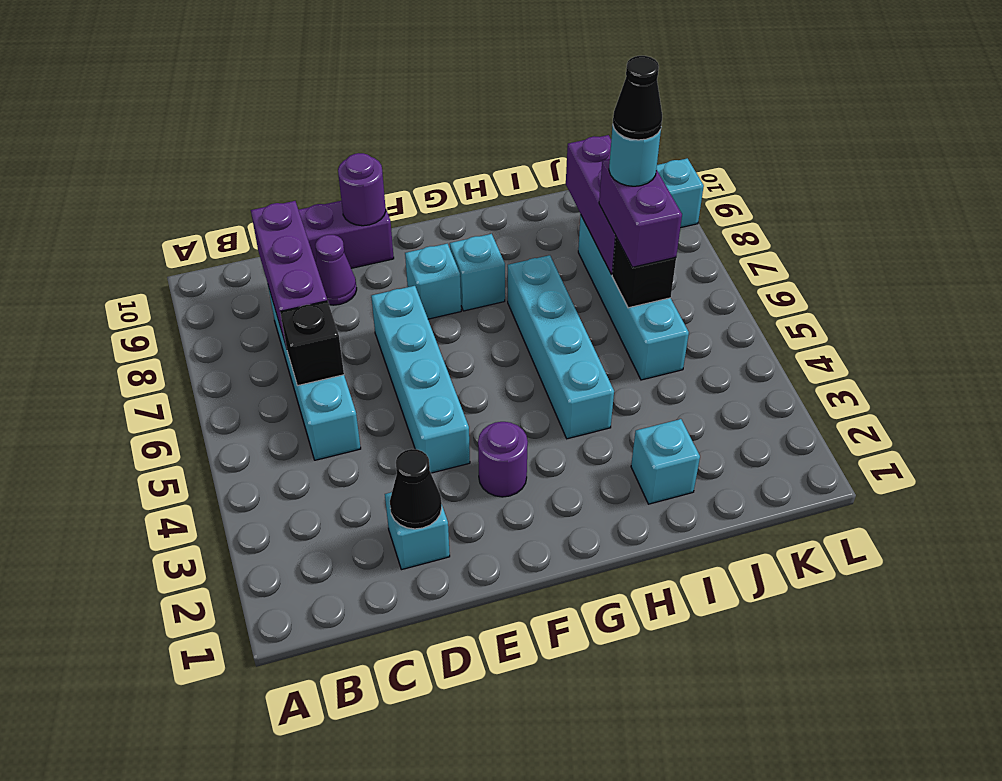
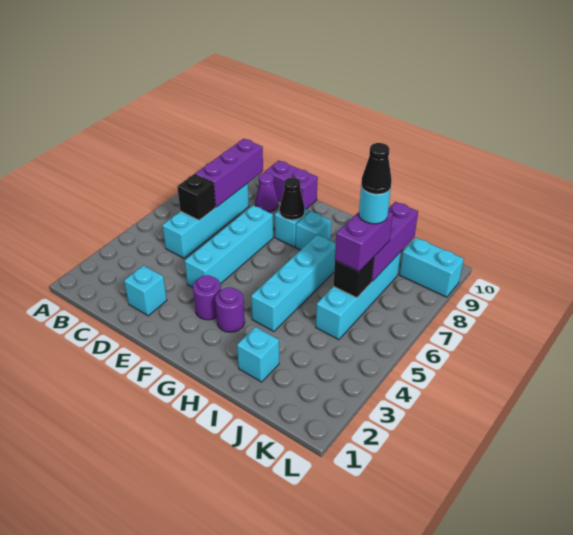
black 1x1 cone [390,449,442,529] -> black 1x1 cone moved to [280,178,305,220]
purple 1x1 round brick [338,153,386,226] -> purple 1x1 round brick moved to [215,287,245,332]

